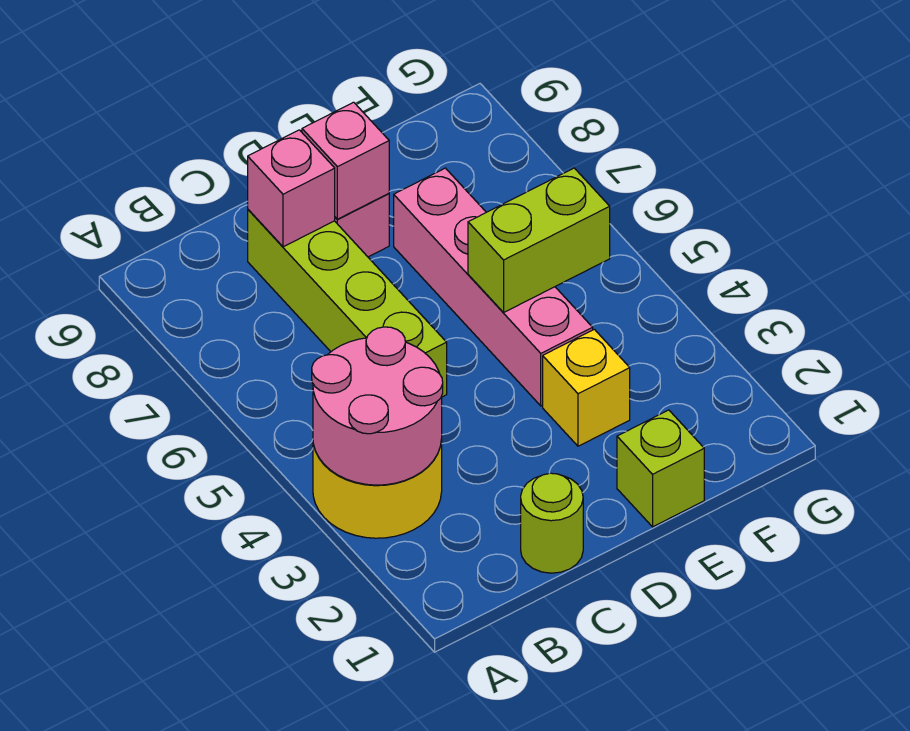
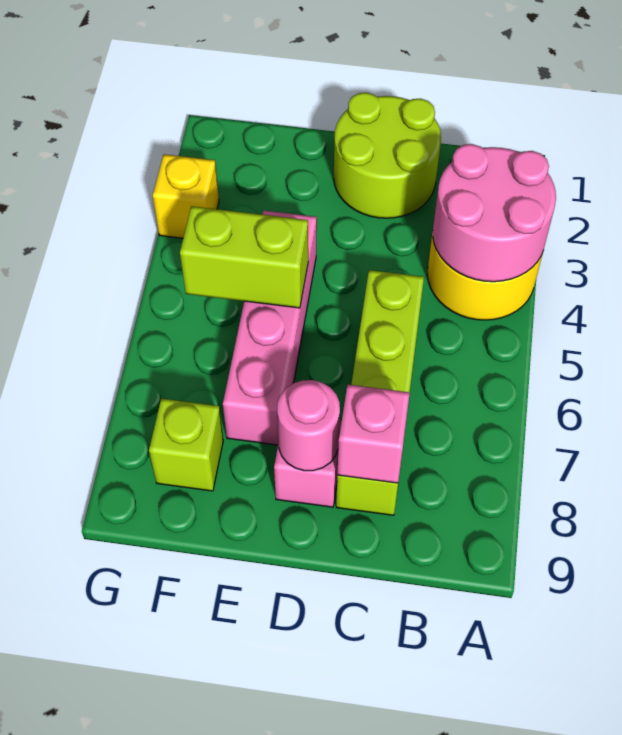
lime 1x1 round brick [521,473,583,573] -> lime 2x2 round brick [334,93,441,218]
pink 1x1 brick [302,102,389,219] -> pink 1x1 round brick [277,380,340,471]
lime 1x1 brick [617,410,704,527] -> lime 1x1 brick moved to [149,399,223,491]
yellow 1x1 brick [543,329,630,446] -> yellow 1x1 brick moved to [153,154,219,238]

